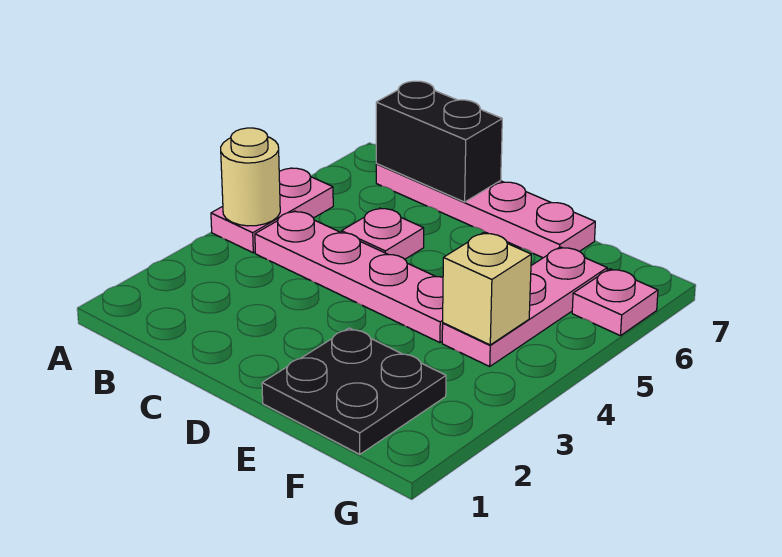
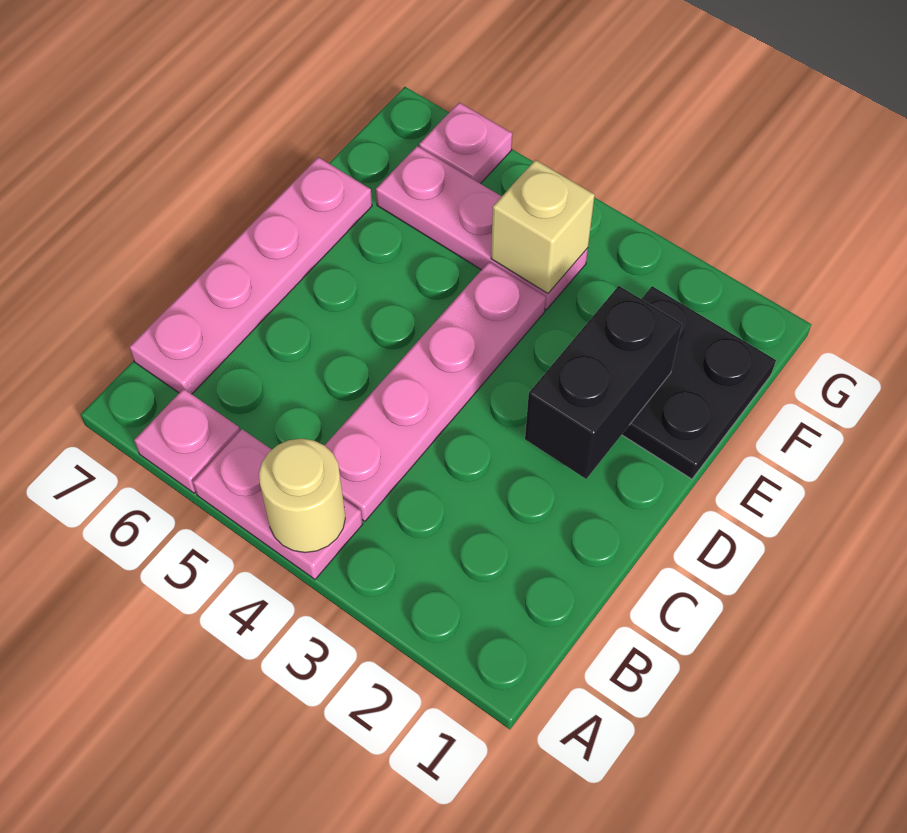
black 1x2 brick [376,81,502,202] -> black 1x2 brick moved to [525,286,682,479]
pink 1x1 plate [342,208,424,259] -> pink 1x1 plate moved to [134,389,240,493]

